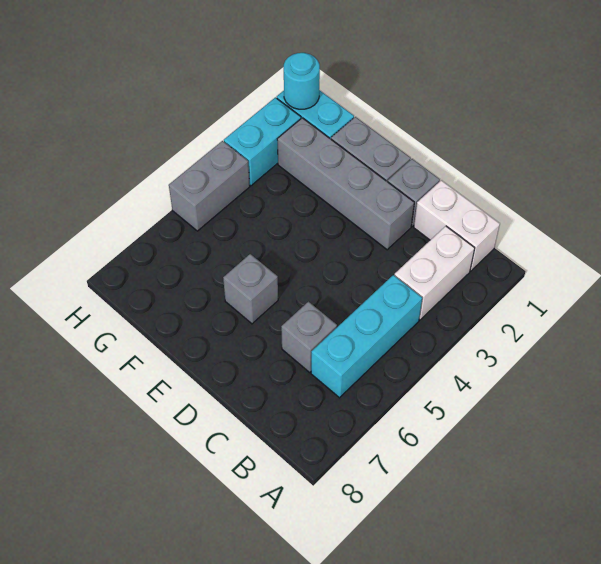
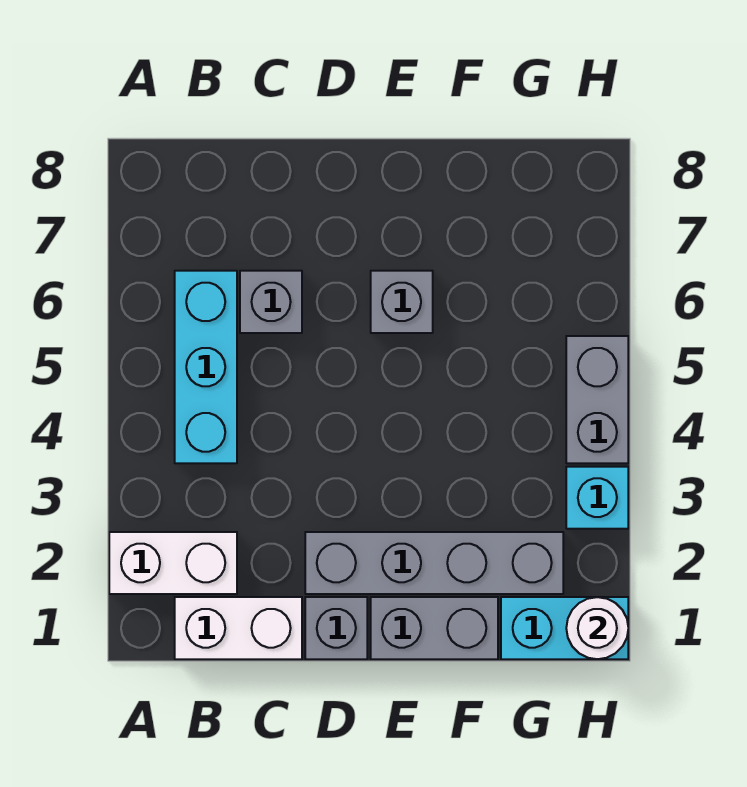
white 1x2 brick [394,226,475,320] -> white 1x2 brick turned to [109,532,237,594]
cyan 1x1 round brick [284,53,320,109] -> white 1x1 round brick [566,597,628,659]
cyan 1x2 brick [224,97,301,186] -> cyan 1x1 brick [566,467,628,529]

